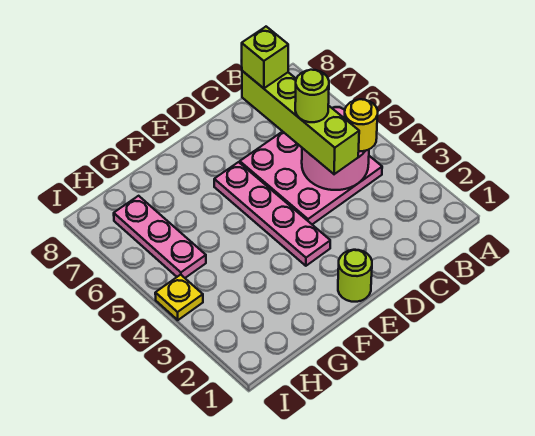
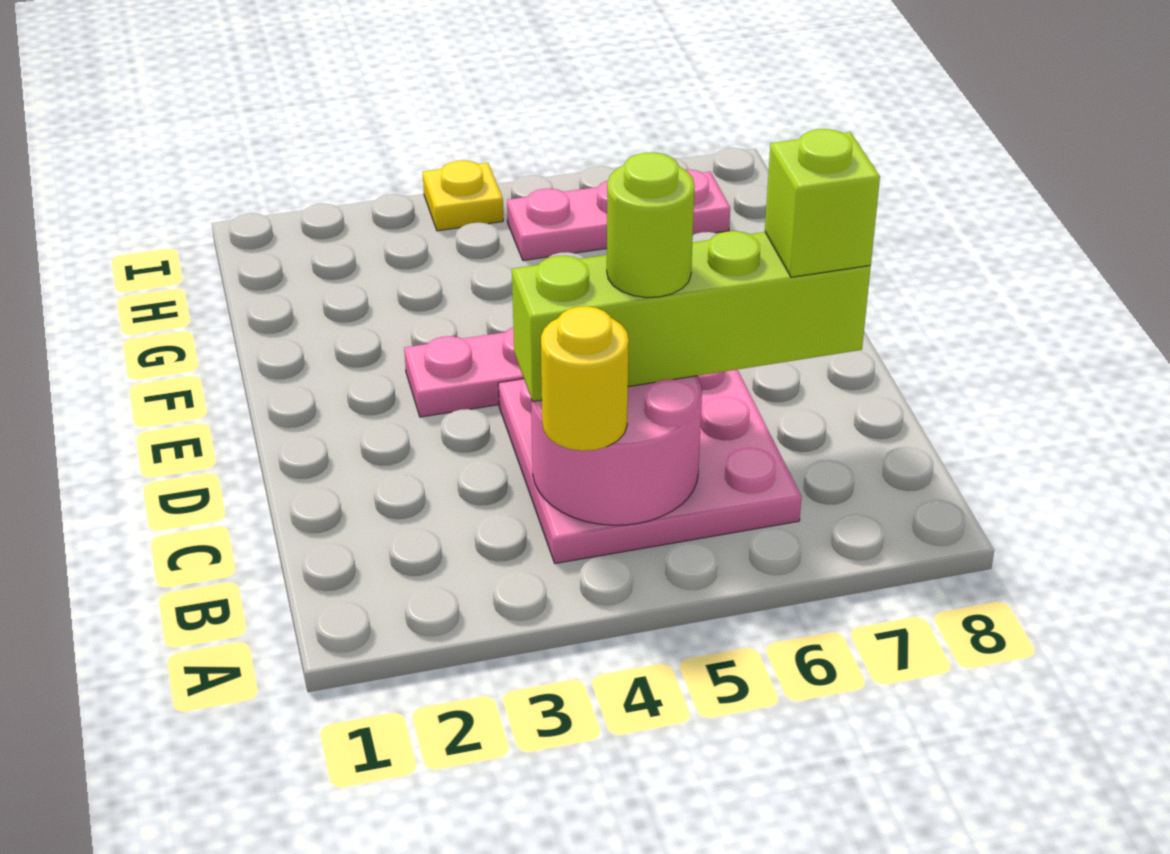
lime 1x1 round brick [338,250,372,302] -> none

